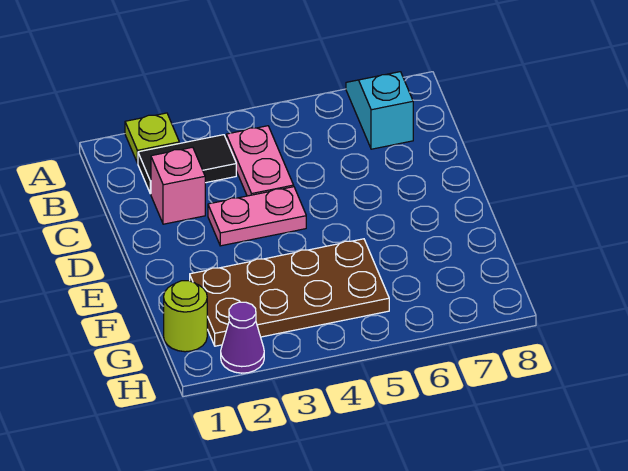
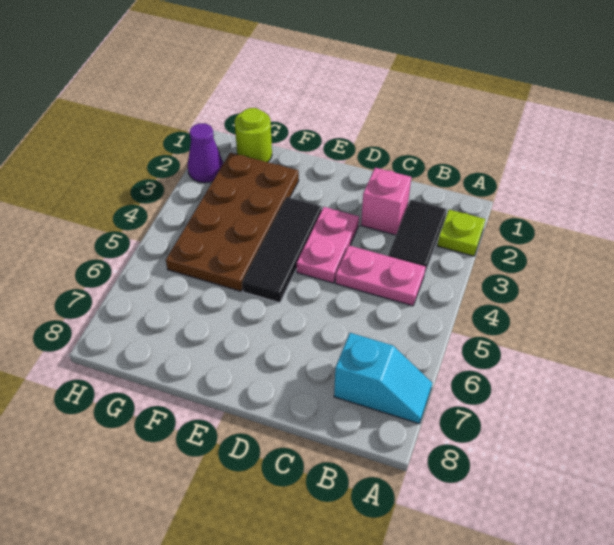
none -> black 1x3 tile [242,197,322,303]

